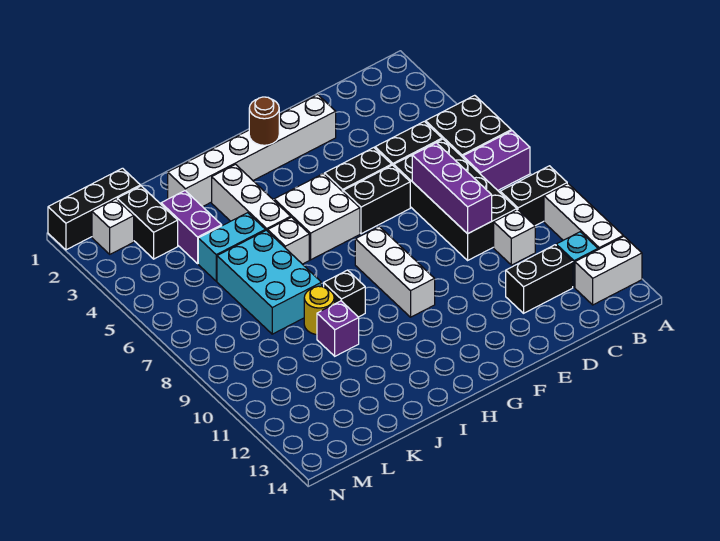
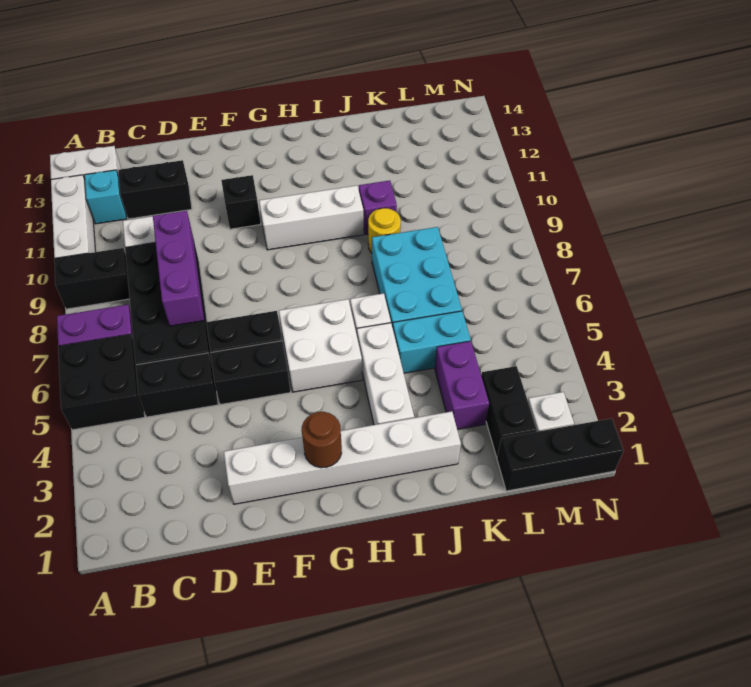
white 1x3 brick [355,226,435,317] -> white 1x3 brick turned to [259,185,364,250]
black 1x1 brick [324,270,365,317] -> black 1x1 brick moved to [221,175,261,229]

